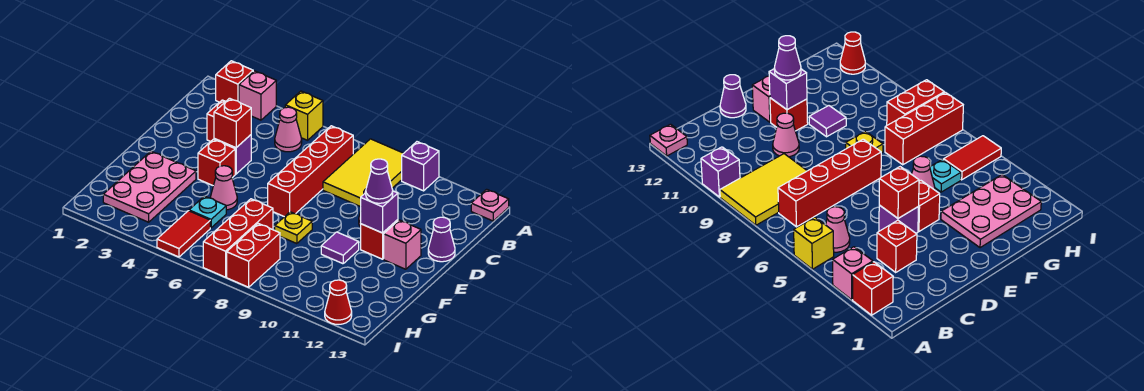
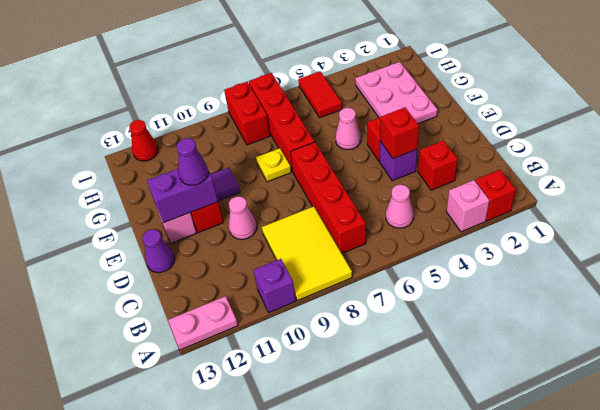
yellow 1x1 brick [285,91,323,140] -> none
pink 1x1 plate [471,189,509,221] -> pink 1x2 plate [168,296,238,350]
purple 1x1 brick [361,191,398,233] -> purple 1x2 brick [147,169,218,223]
cyan 1x1 plate [189,196,226,228] -> none
red 1x3 brick [203,199,273,277] -> red 1x4 brick [249,73,315,172]

